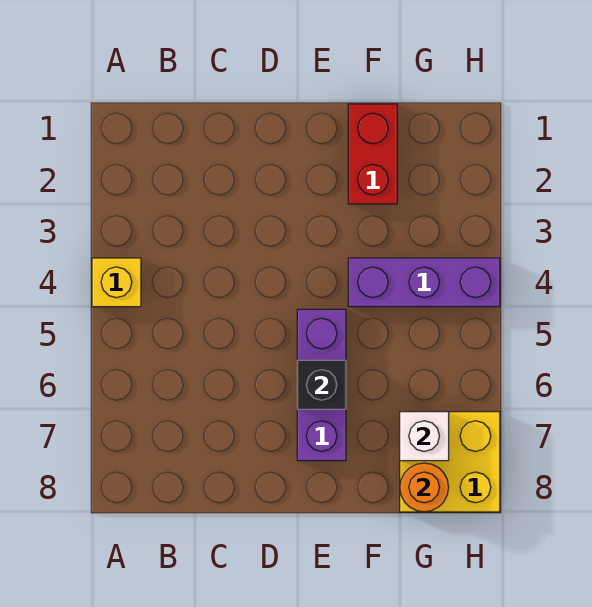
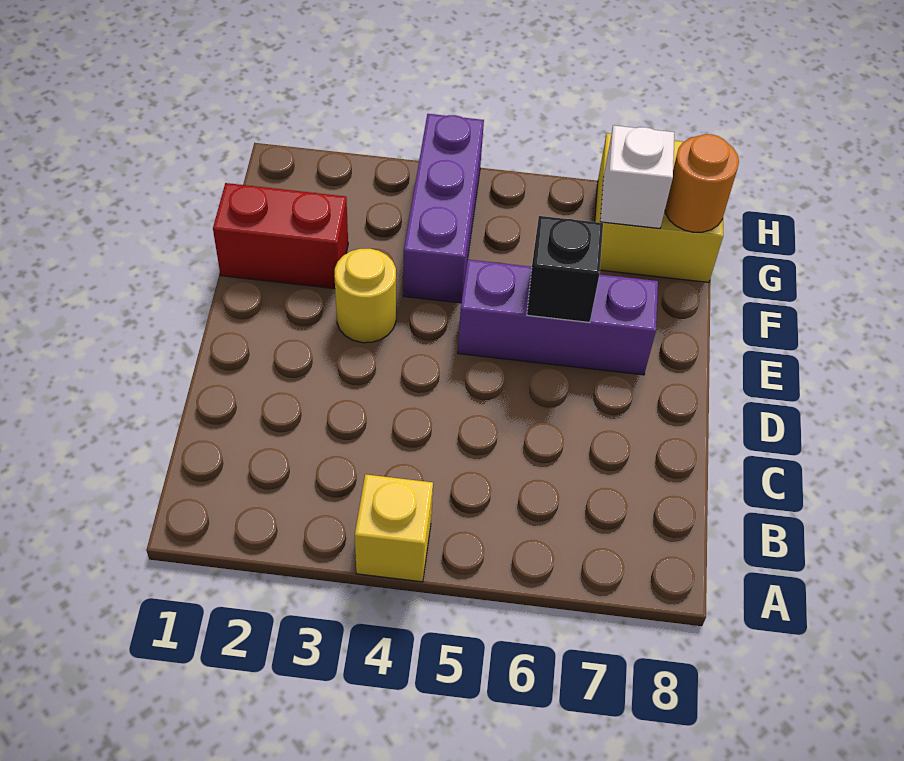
none -> yellow 1x1 round brick [334,249,396,343]

